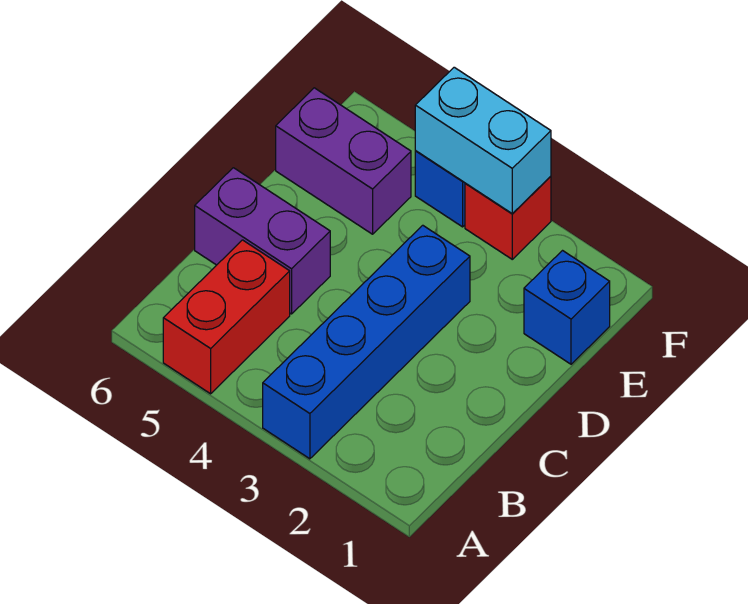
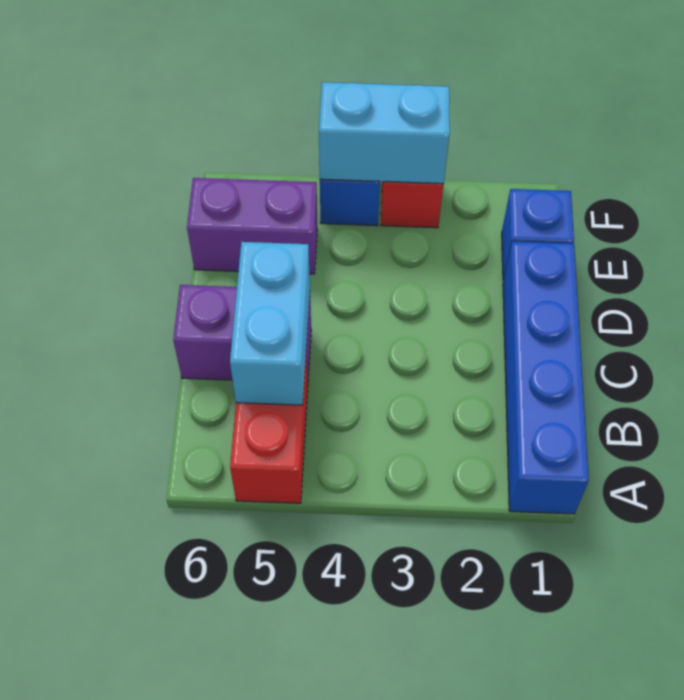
blue 1x4 brick [263,225,470,459] -> blue 1x4 brick moved to [503,241,589,514]
none -> cyan 1x2 brick [230,242,310,405]

